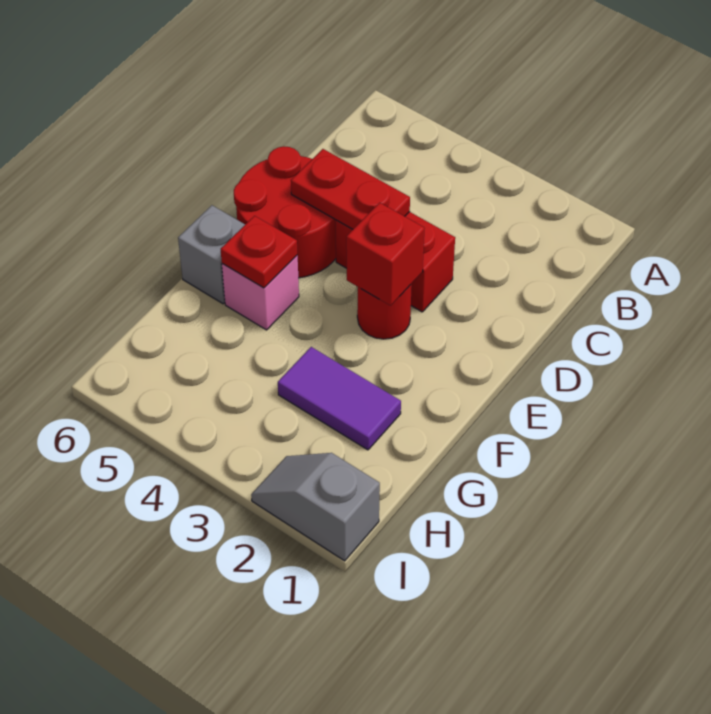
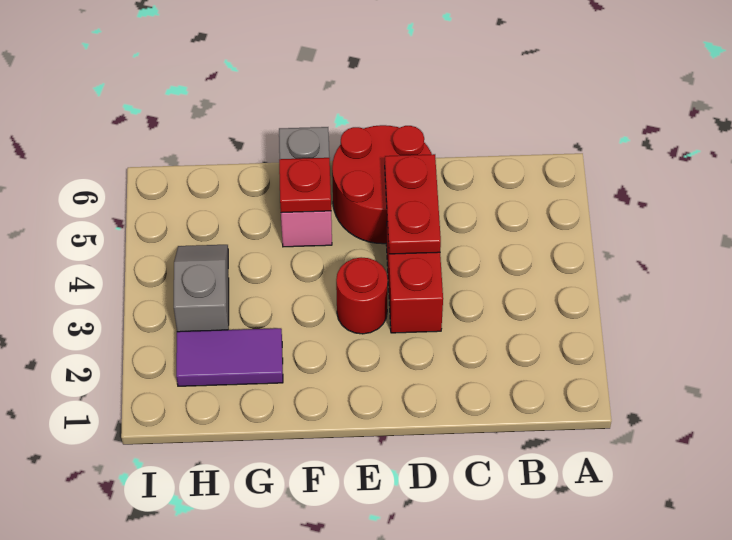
red 1x1 brick [346,203,425,306] -> none
purple 1x2 tile [278,347,401,450] -> purple 1x2 tile turned to [176,328,283,386]
grey 1x2 slope [251,453,380,561] -> grey 1x2 slope moved to [174,245,229,332]

